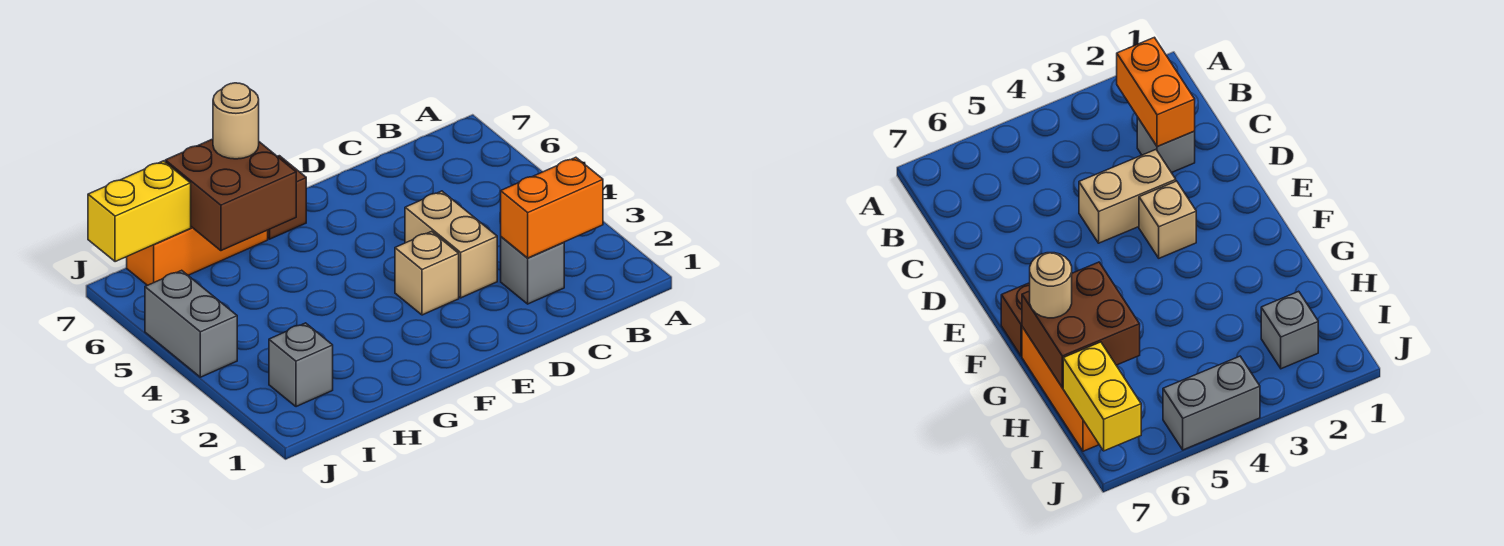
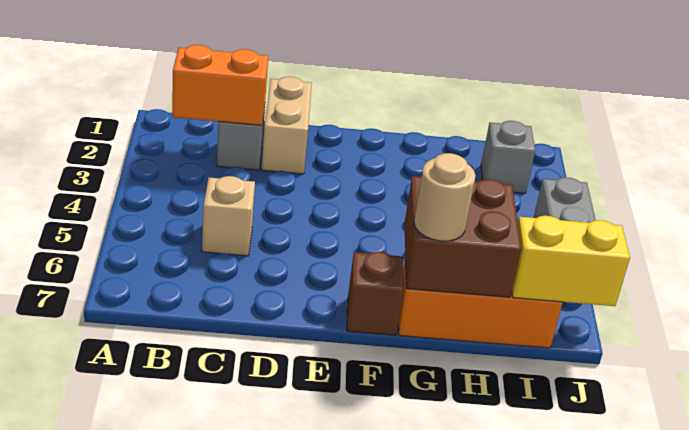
tan 1x2 brick [405,191,497,298] -> tan 1x2 brick moved to [262,77,312,174]
tan 1x1 brick [395,231,459,315] -> tan 1x1 brick moved to [202,176,255,256]

